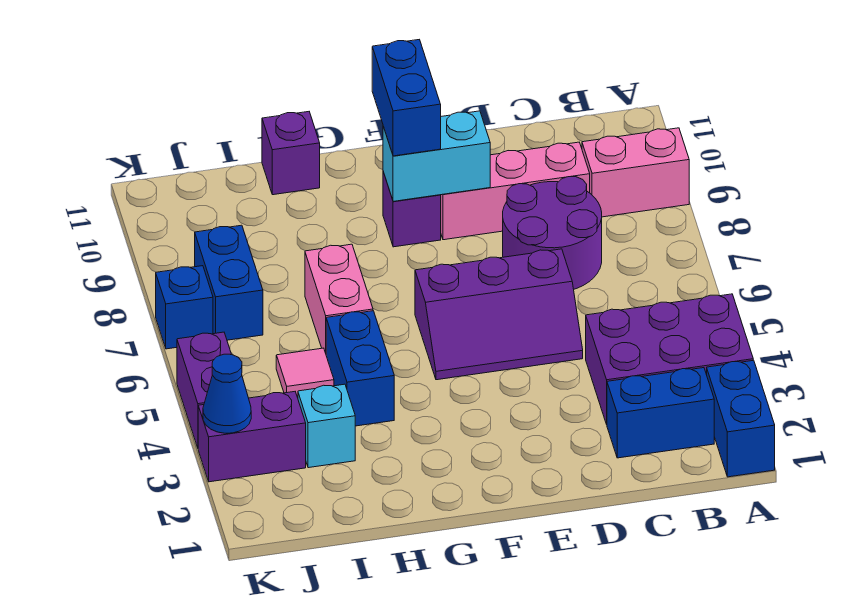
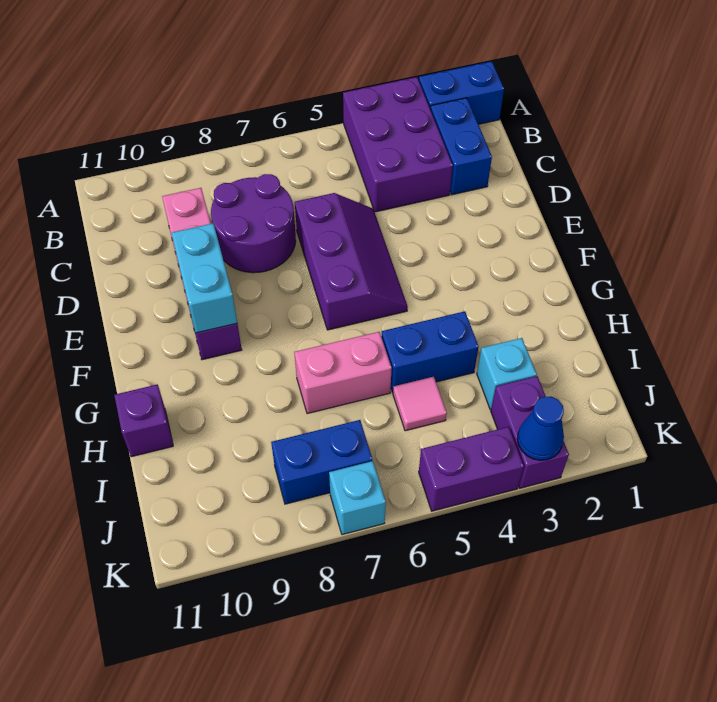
pink 1x2 brick [582,128,689,217] -> none
blue 1x2 brick [372,40,441,156] -> none
blue 1x1 brick [156,266,213,349] -> cyan 1x1 brick [329,461,386,535]

